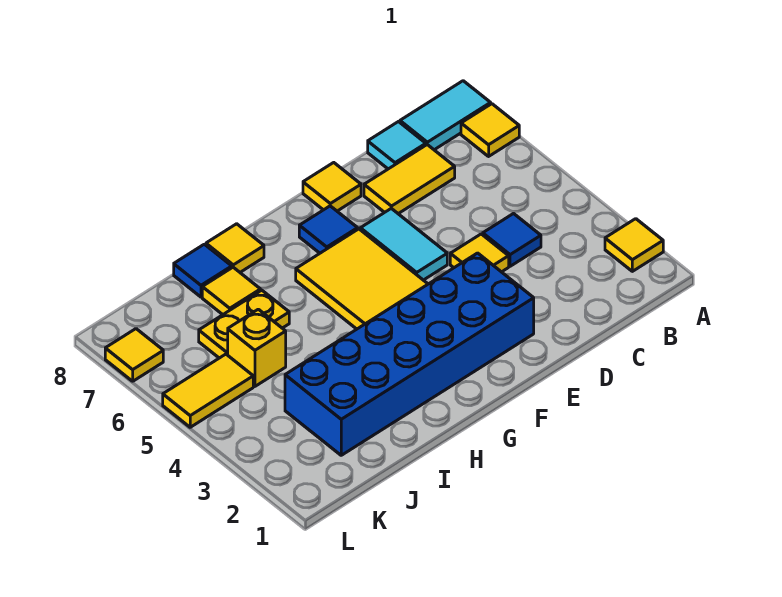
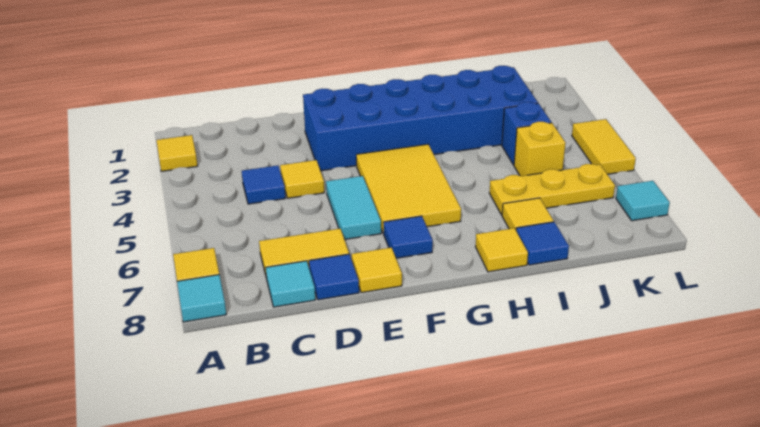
cyan 1x2 tile [400,81,491,150] -> cyan 1x1 tile [177,275,226,322]
none -> blue 1x1 tile [309,254,359,300]
yellow 1x2 plate [199,290,289,358] -> yellow 1x3 plate [489,164,615,215]
none -> blue 1x1 brick [502,102,551,165]
yellow 1x2 tile [163,354,253,427] -> yellow 1x2 tile turned to [572,119,636,174]
yellow 1x1 tile [105,329,163,381] -> cyan 1x1 tile [616,181,670,221]

